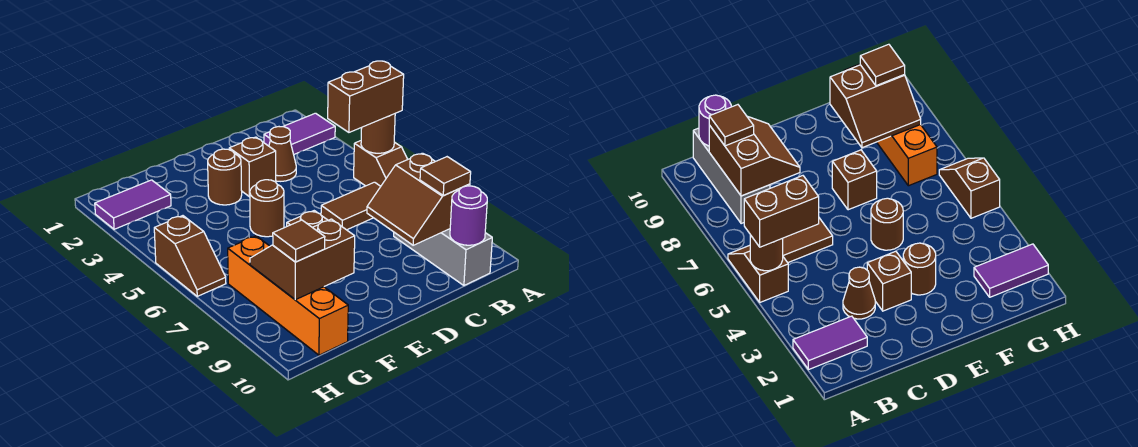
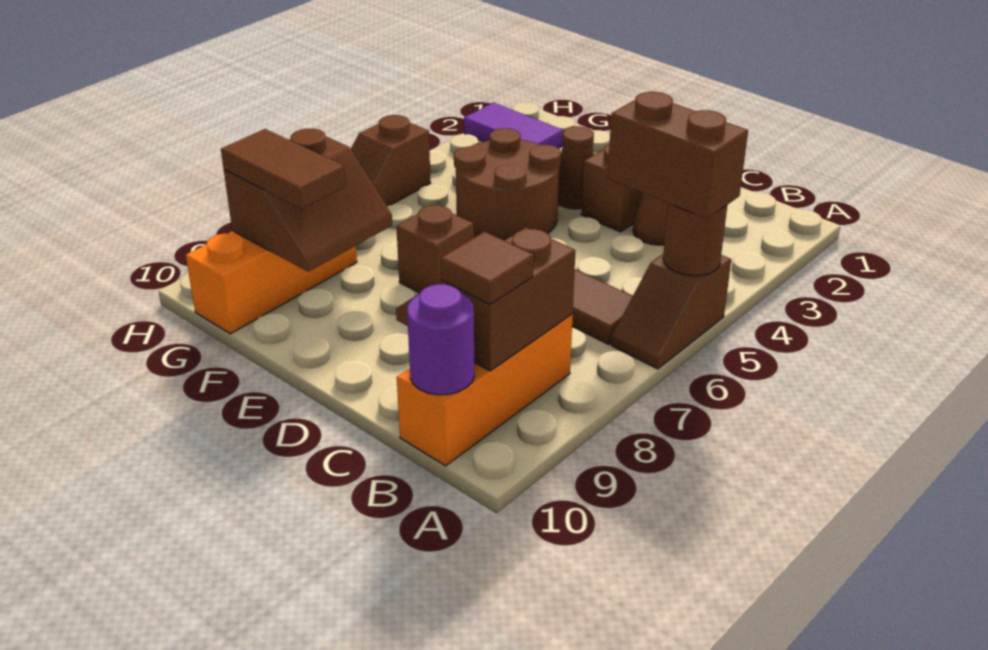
purple 1x2 tile [264,113,335,154] -> none
grey 1x3 brick [394,229,492,285] -> orange 1x3 brick [397,314,573,466]
brown 1x1 round brick [208,149,242,205] -> brown 1x1 cone [558,126,594,209]
brown 1x1 round brick [250,180,284,237] -> brown 2x2 round brick [454,128,561,241]
brown 2x2 slope [250,219,355,300] -> brown 2x2 slope turned to [224,129,392,272]
orange 1x4 brick [228,236,348,355] -> orange 1x3 brick [186,231,357,334]
brown 1x1 tile [273,220,325,262] -> brown 1x2 tile [221,129,346,209]

